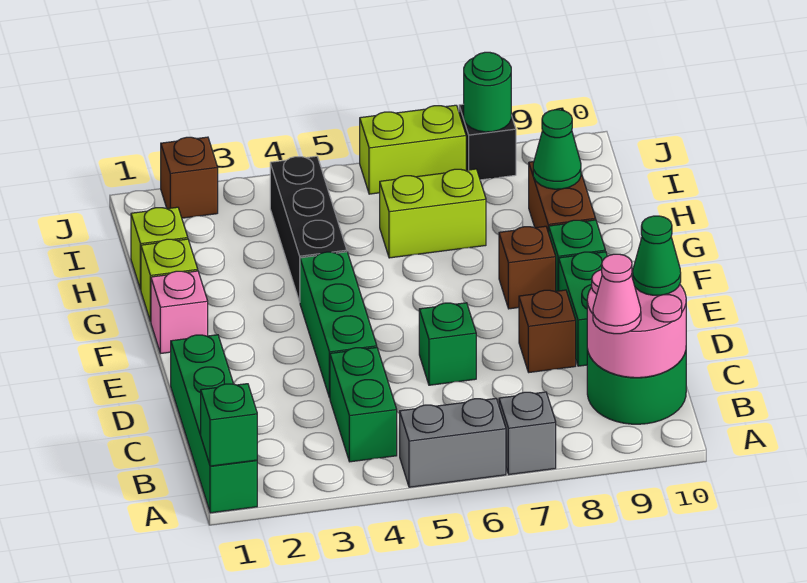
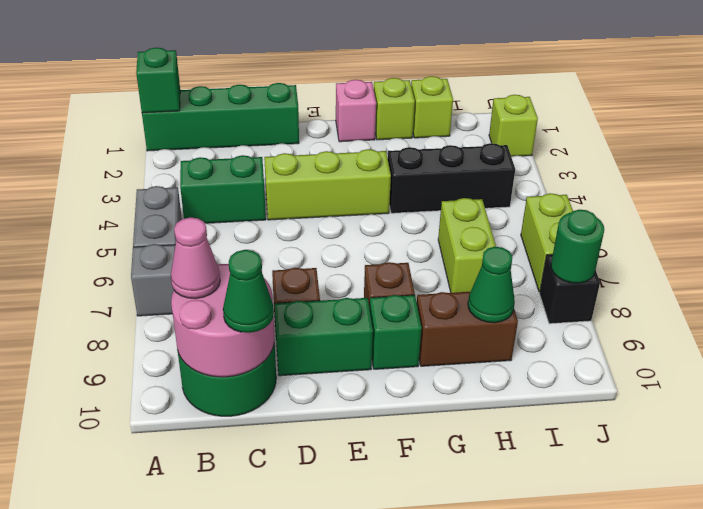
green 1x3 brick [300,252,377,398] -> lime 1x3 brick [264,149,391,220]
green 1x1 brick [419,303,476,385] -> none
brown 1x1 brick [161,137,218,218] -> lime 1x1 brick [489,95,538,157]

